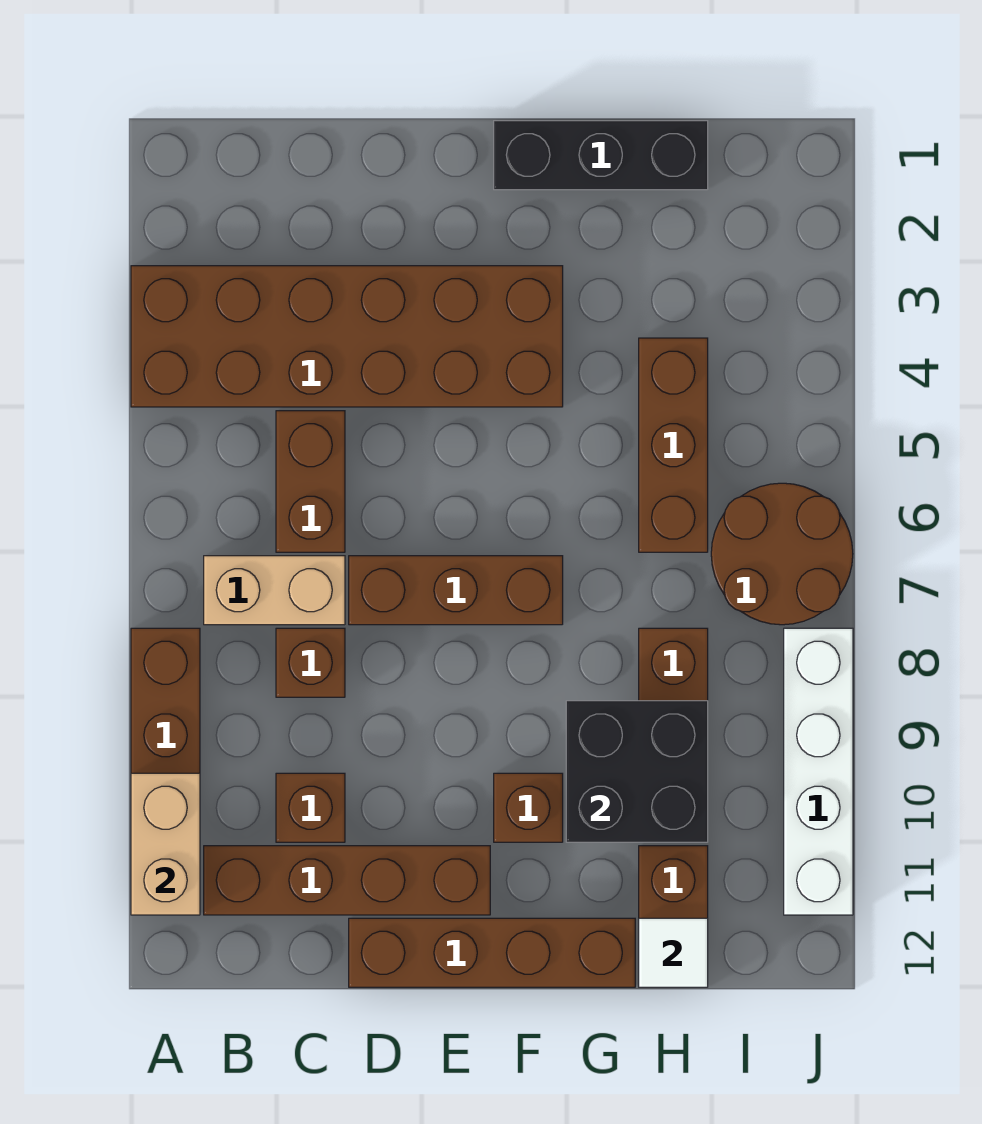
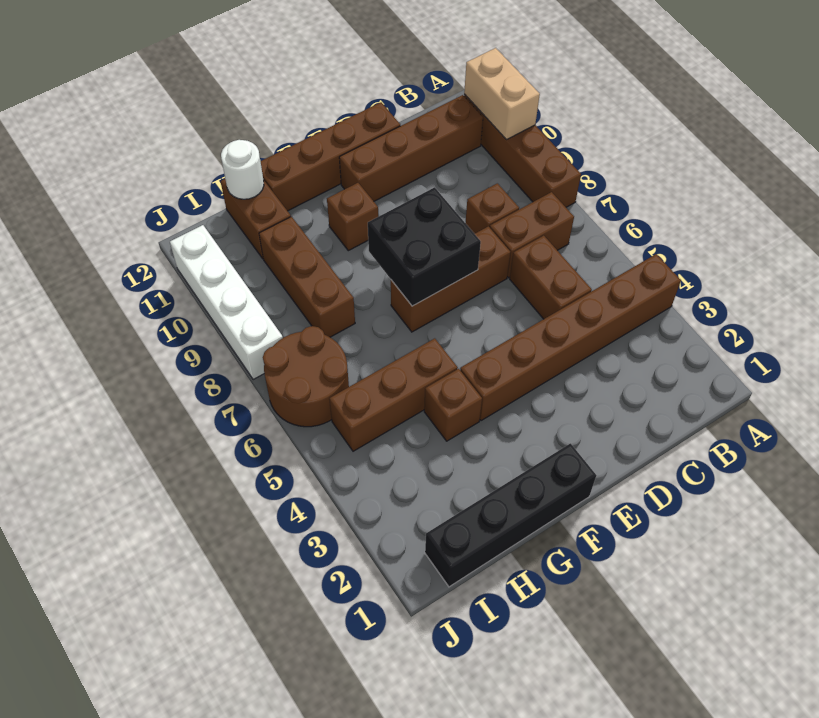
brown 2x6 brick [131,266,563,407] -> brown 1x6 brick [460,254,681,421]
tan 1x2 brick [204,556,345,625] -> brown 1x2 brick [490,192,574,278]
brown 1x1 brick [276,773,345,842] -> brown 1x1 brick moved to [424,369,482,441]
black 1x3 brick [494,121,708,190] -> black 1x4 brick [425,444,596,587]
black 2x2 brick [566,701,708,842] -> black 2x2 brick moved to [368,187,481,306]
brown 1x3 brick [639,338,708,552] -> brown 1x3 brick turned to [329,338,458,451]
white 1x1 tile [639,918,708,987] -> white 1x1 round brick [221,140,264,199]

